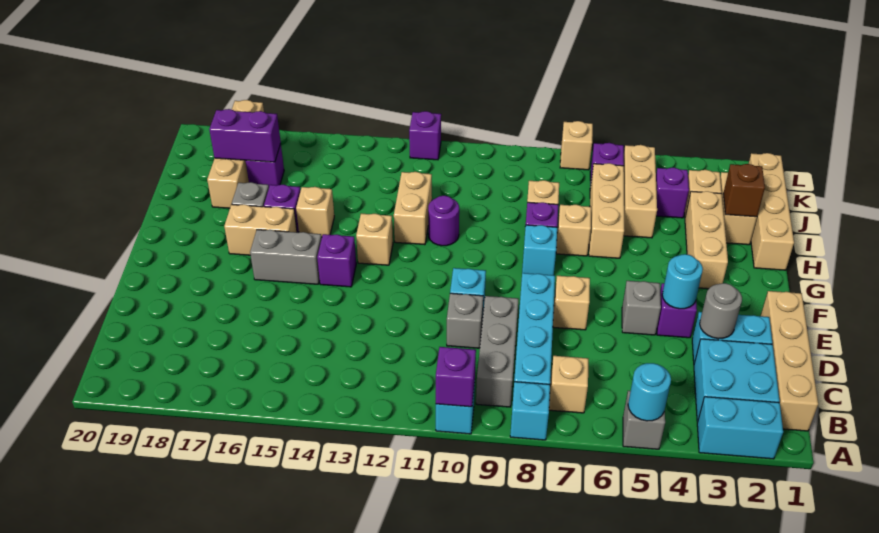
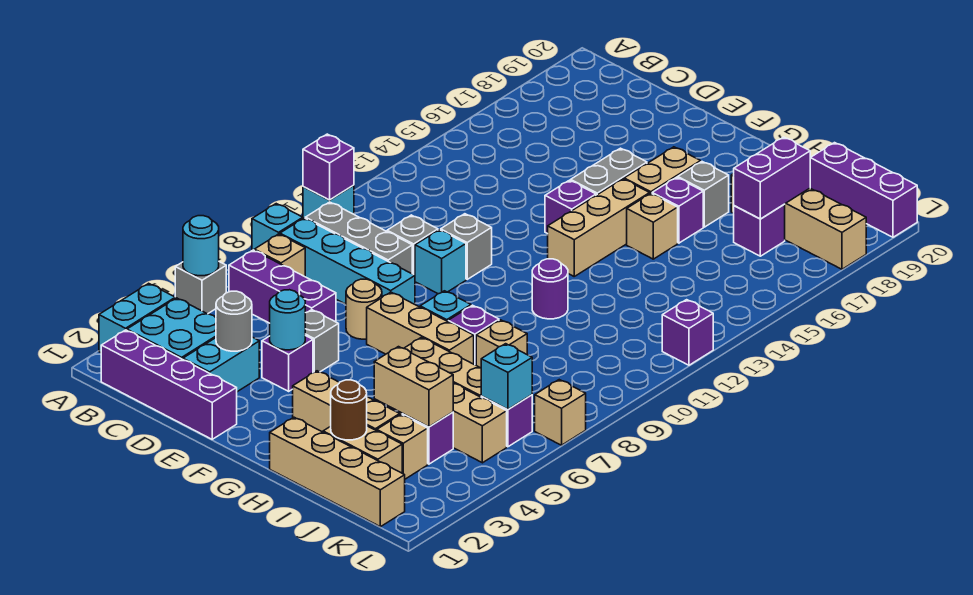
tan 1x4 brick [761,291,818,431] -> purple 1x4 brick [101,330,237,439]
none -> purple 1x3 brick [229,250,336,323]
tan 1x1 brick [553,276,590,330] -> tan 1x1 round brick [346,279,382,339]
none -> grey 1x1 brick [441,214,492,279]
tan 1x1 brick [356,214,393,265] -> tan 1x3 brick [548,179,650,276]
tan 1x1 brick [556,205,591,256] -> tan 1x3 brick [367,292,474,364]
tan 1x2 brick [394,172,432,245] -> tan 1x2 brick moved to [374,347,453,427]
brown 1x1 brick [723,164,765,217] -> brown 1x1 round brick [331,380,367,440]
none -> purple 1x3 brick [810,143,917,237]
none -> cyan 1x1 brick [481,344,532,409]

